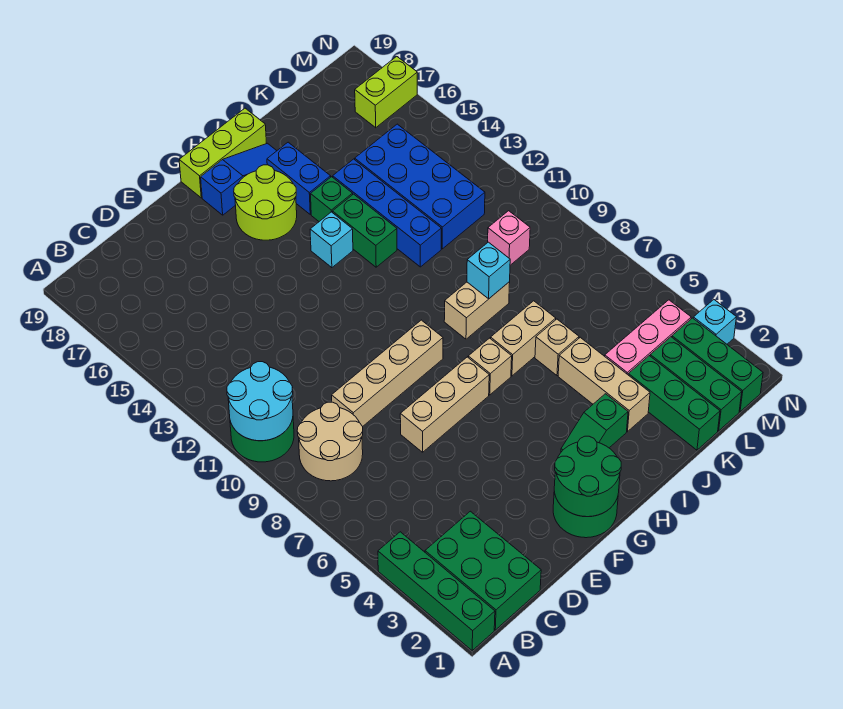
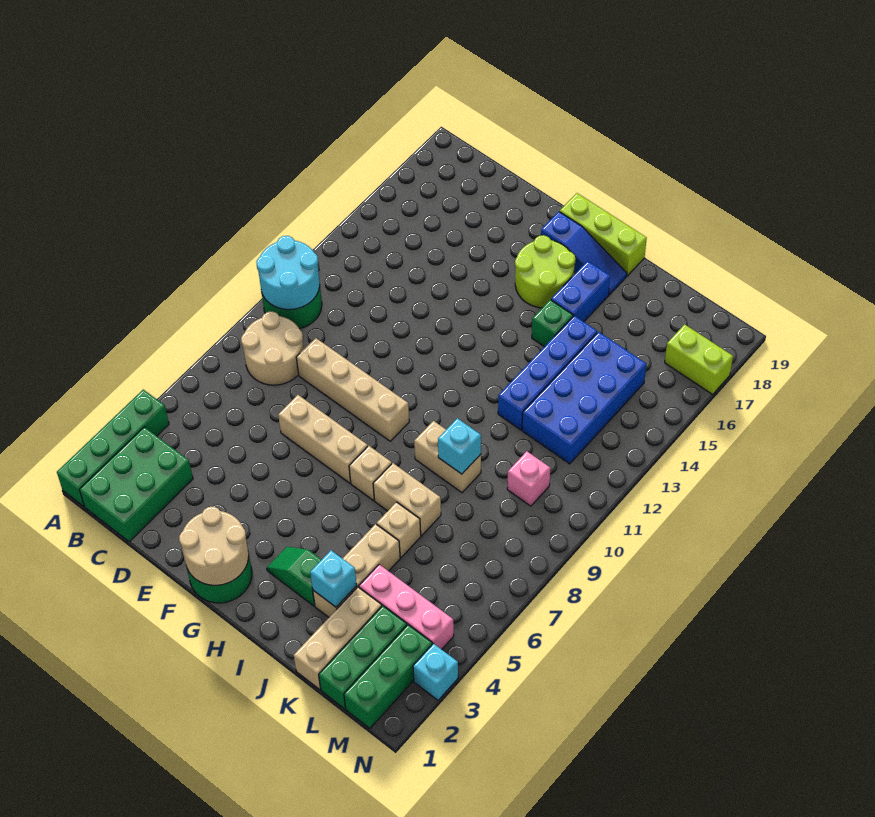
green 2x2 round brick [554,436,621,517] -> tan 2x2 round brick [179,507,249,585]
cyan 1x1 brick [310,212,353,268] -> cyan 1x1 brick moved to [310,550,357,607]
green 1x2 brick [332,194,397,267] -> none
green 1x3 brick [628,356,720,450] -> tan 1x3 brick [294,587,382,690]

